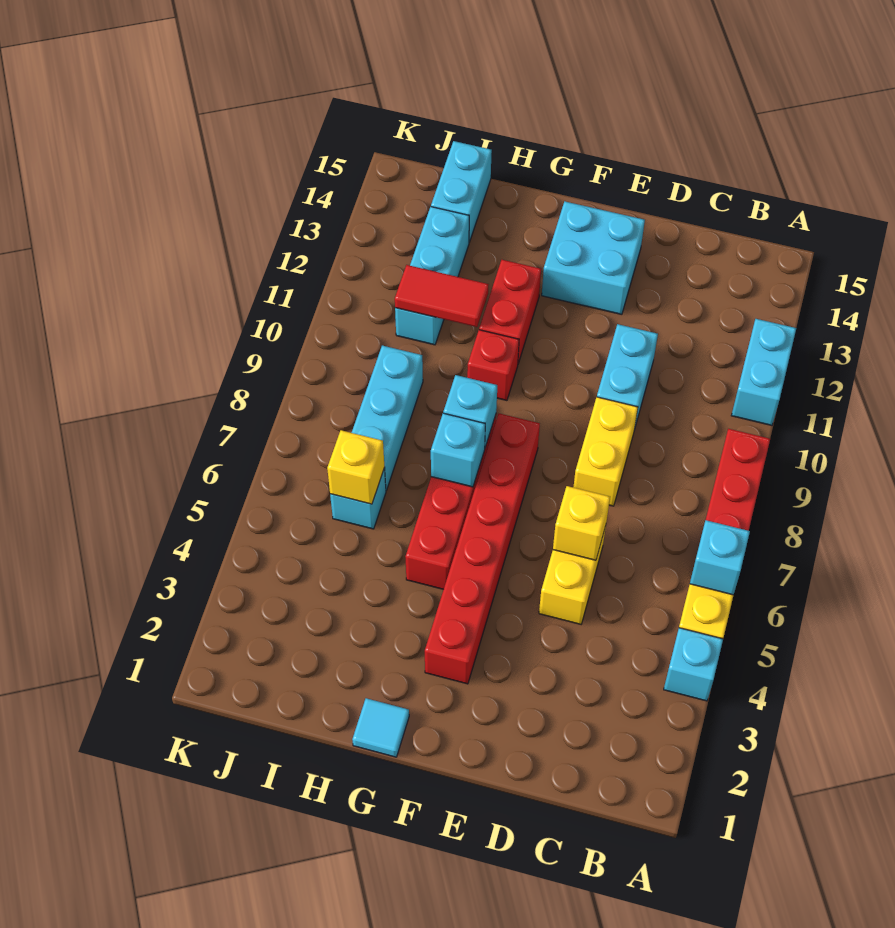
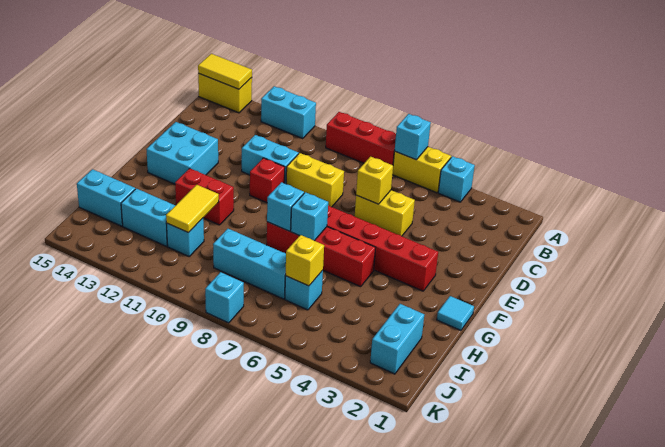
none -> yellow 1x2 brick [198,73,252,113]
none -> yellow 1x2 tile [198,54,252,89]
red 1x1 brick [467,330,519,400] -> red 1x1 brick moved to [250,158,285,203]
red 1x2 tile [395,265,489,327] -> yellow 1x2 tile [166,185,219,233]
none -> cyan 1x2 brick [370,304,424,374]
none -> cyan 1x1 brick [205,272,244,323]

